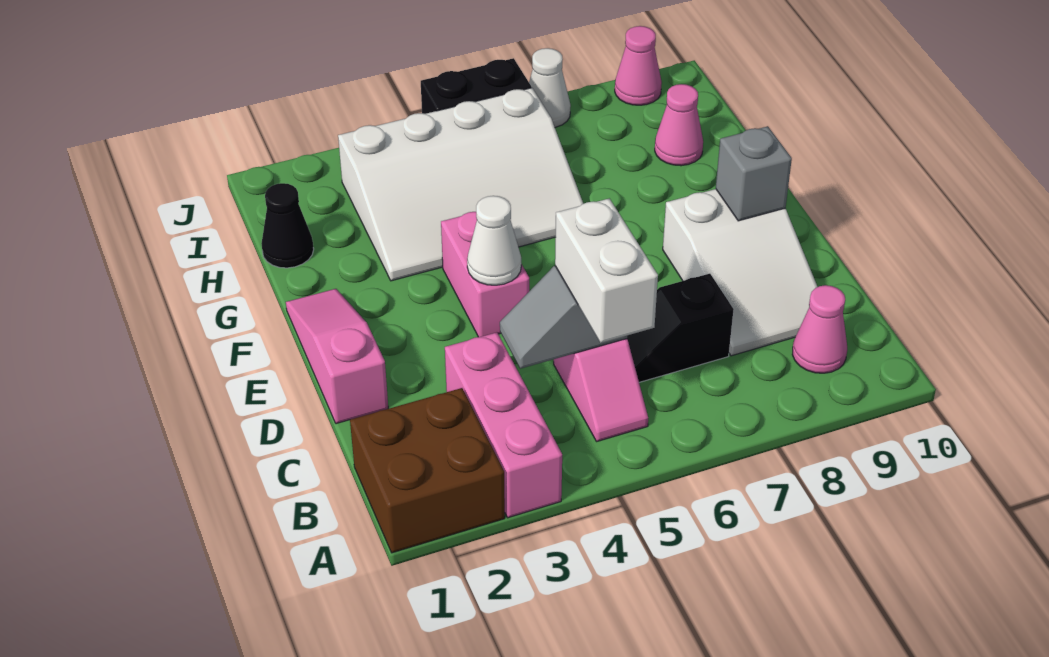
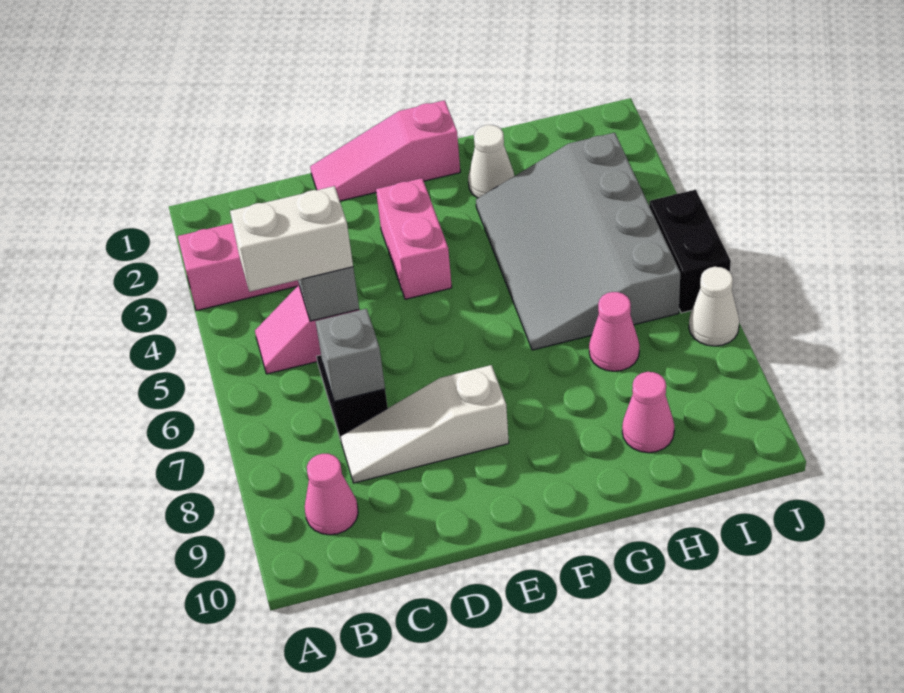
brown 2x2 brick [350,388,505,553] -> none
white 2x3 slope [663,189,818,356] -> white 1x3 slope [340,365,509,483]
pink 1x3 slope [286,289,388,424] -> pink 1x3 slope turned to [310,100,460,201]
pink 1x2 brick [441,212,529,337] -> pink 1x2 brick turned to [376,178,452,299]
white 1x1 cone [467,196,521,285] -> white 1x1 cone moved to [468,125,514,198]
grey 1x1 brick [716,126,792,221] -> grey 1x1 brick moved to [315,309,385,402]
white 3x4 slope [338,88,583,281] -> grey 3x4 slope [476,133,680,350]
black 1x1 cone [261,183,314,268] -> none
pink 1x1 cone [615,26,662,105] -> pink 1x1 cone moved to [589,292,639,371]

